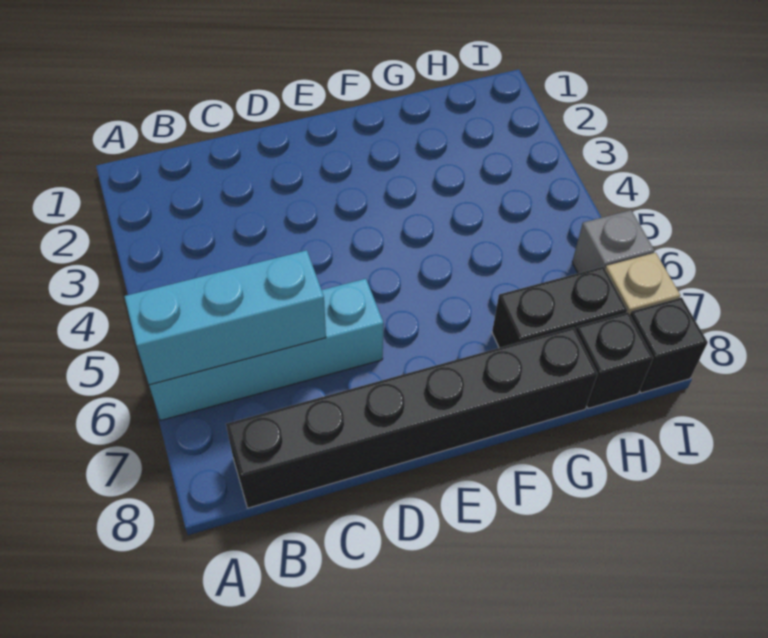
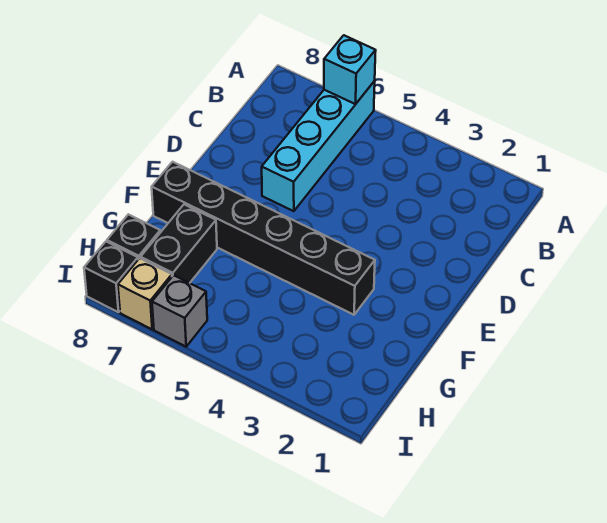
cyan 1x3 brick [124,250,326,385] -> cyan 1x1 brick [324,35,376,104]
black 1x6 brick [226,327,597,508] -> black 1x6 brick turned to [152,162,375,315]

